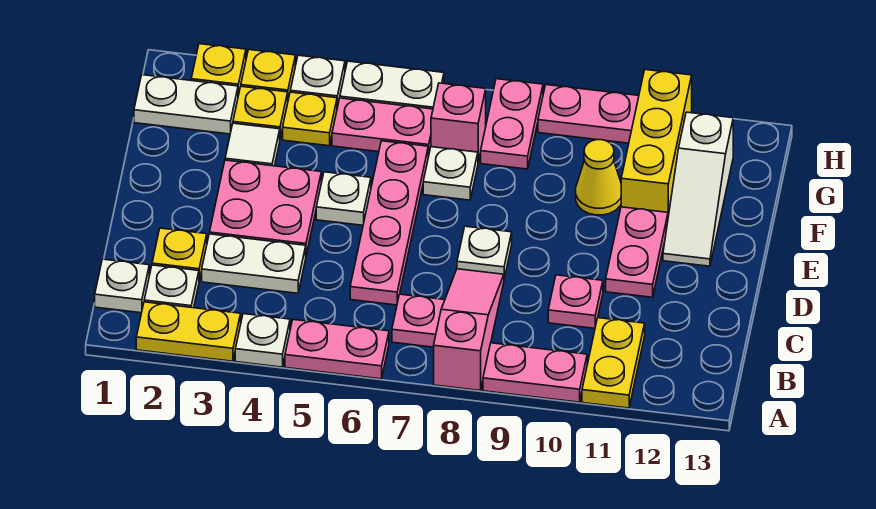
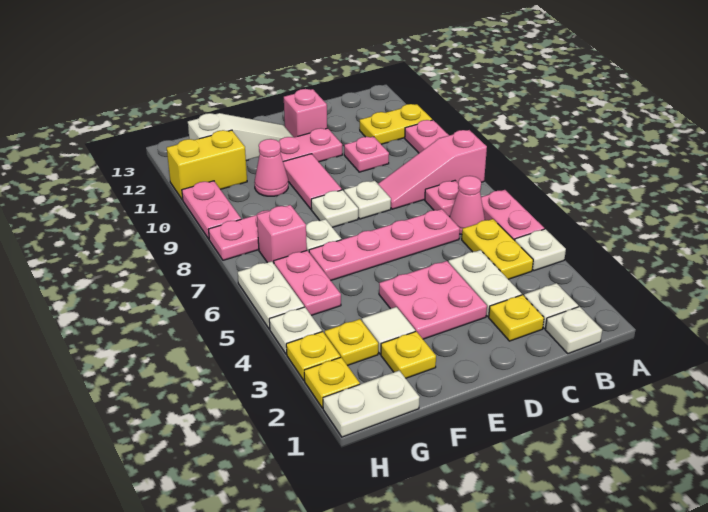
yellow 1x2 plate [136,302,241,361] -> yellow 1x2 plate moved to [462,219,533,279]
none -> pink 1x1 cone [450,176,485,235]
none -> pink 1x1 brick [284,89,327,137]
white 1x1 plate [316,172,371,225] -> white 1x1 plate moved to [311,190,358,227]
none -> pink 1x2 tile [283,154,342,209]
yellow 1x1 cone [576,140,621,215] -> pink 1x1 cone [254,139,288,196]
yellow 1x3 brick [621,70,692,216] -> yellow 1x2 brick [167,130,247,200]
white 1x2 plate [134,75,238,134] -> white 1x2 plate turned to [323,371,420,437]
yellow 1x1 plate [283,92,337,146] -> yellow 1x1 plate moved to [381,331,436,378]

